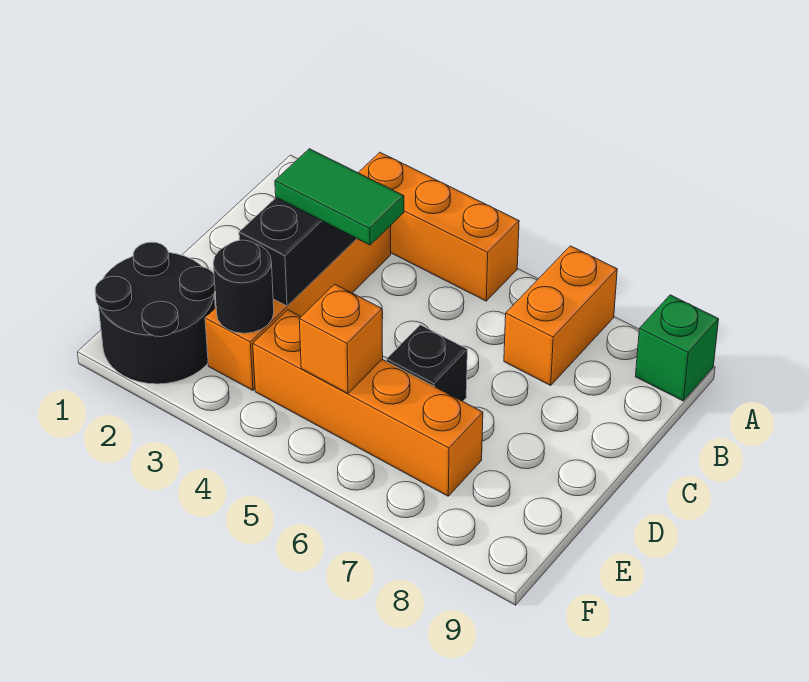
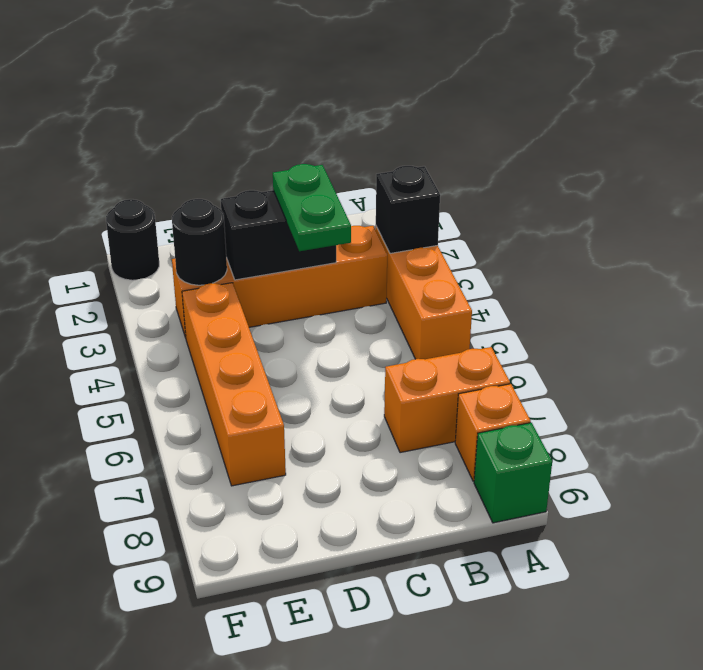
green 1x2 tile [275,149,404,245] -> green 1x2 plate [273,164,351,251]
black 1x1 brick [387,325,467,401] -> black 1x1 brick moved to [376,166,440,253]
black 2x2 round brick [95,242,215,384] -> black 1x1 round brick [106,199,159,280]
orange 1x1 brick [299,284,383,393] -> orange 1x1 brick moved to [455,384,531,481]

